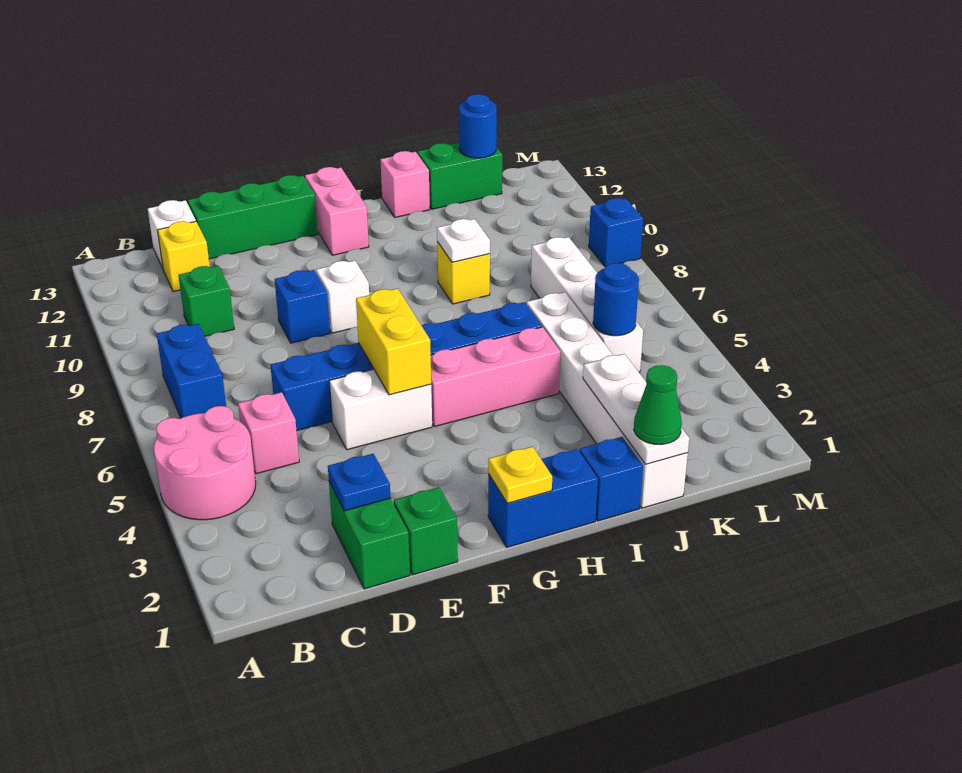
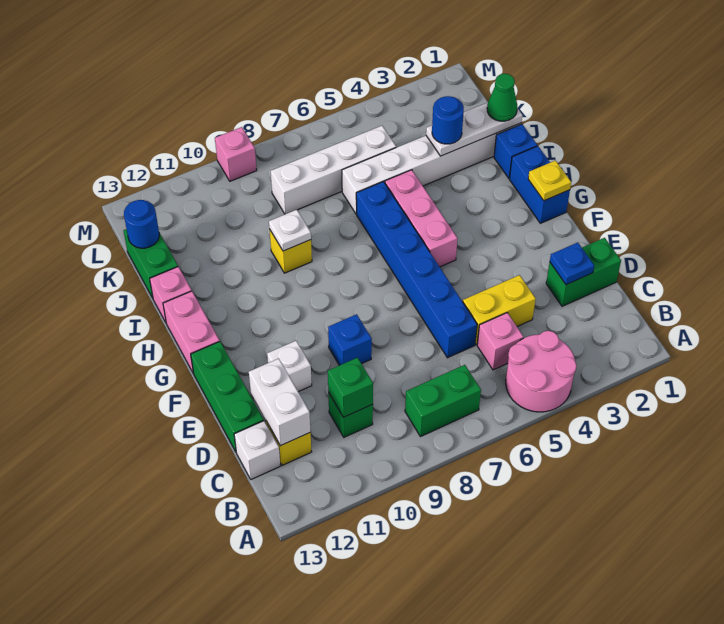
blue 1x2 brick [157,324,226,418] -> green 1x2 brick [405,365,481,437]
green 1x1 brick [394,487,458,575] -> green 1x1 brick moved to [328,358,373,417]
white 1x2 brick [329,369,432,450] -> white 1x2 brick moved to [249,359,311,446]
yellow 1x2 brick [356,288,431,395] -> yellow 1x2 brick moved to [463,275,536,345]
white 1x1 brick [316,260,369,333] -> white 1x1 brick moved to [267,341,312,392]
pink 1x2 brick [305,167,369,255] -> pink 1x2 brick turned to [163,291,220,374]
blue 1x1 round brick [593,263,639,336] -> blue 1x1 round brick moved to [432,96,464,144]
blue 1x1 brick [589,198,643,267] -> pink 1x1 brick [215,127,257,181]

